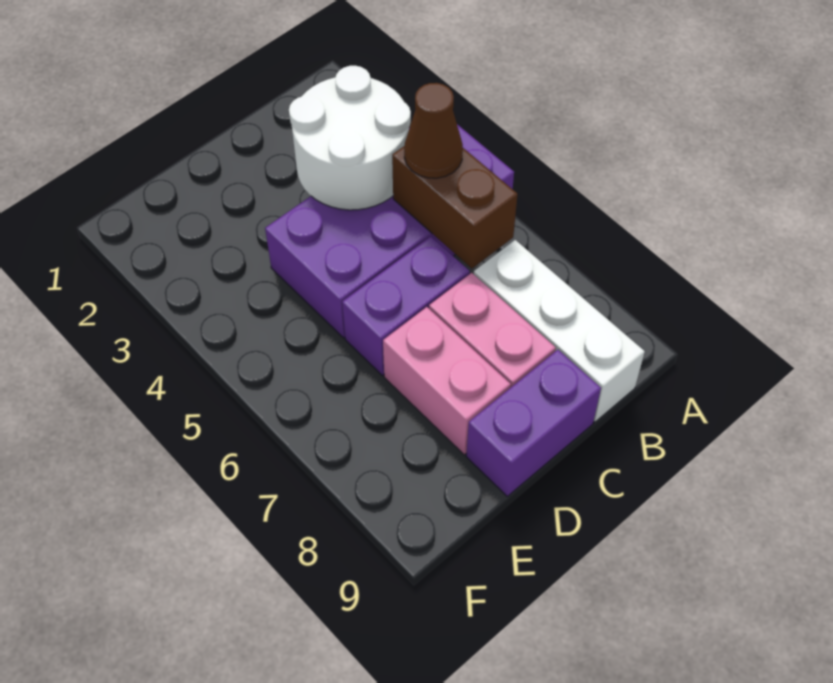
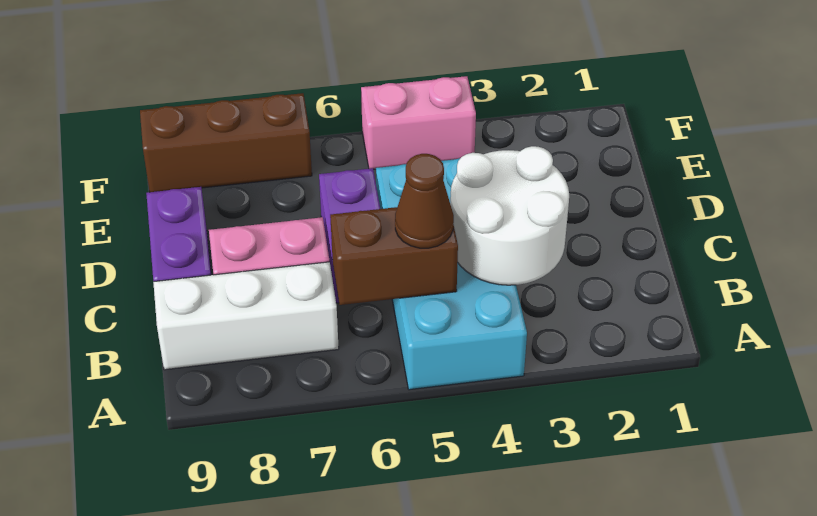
purple 2x4 brick [265,124,514,338] -> cyan 2x4 brick [376,158,527,390]
pink 1x2 brick [383,307,511,455] -> pink 1x2 brick moved to [361,76,476,169]
none -> brown 1x3 brick [140,93,312,192]

